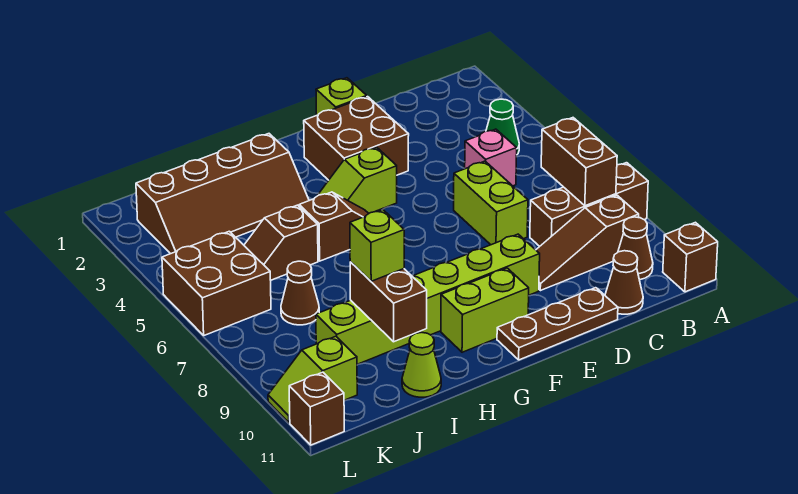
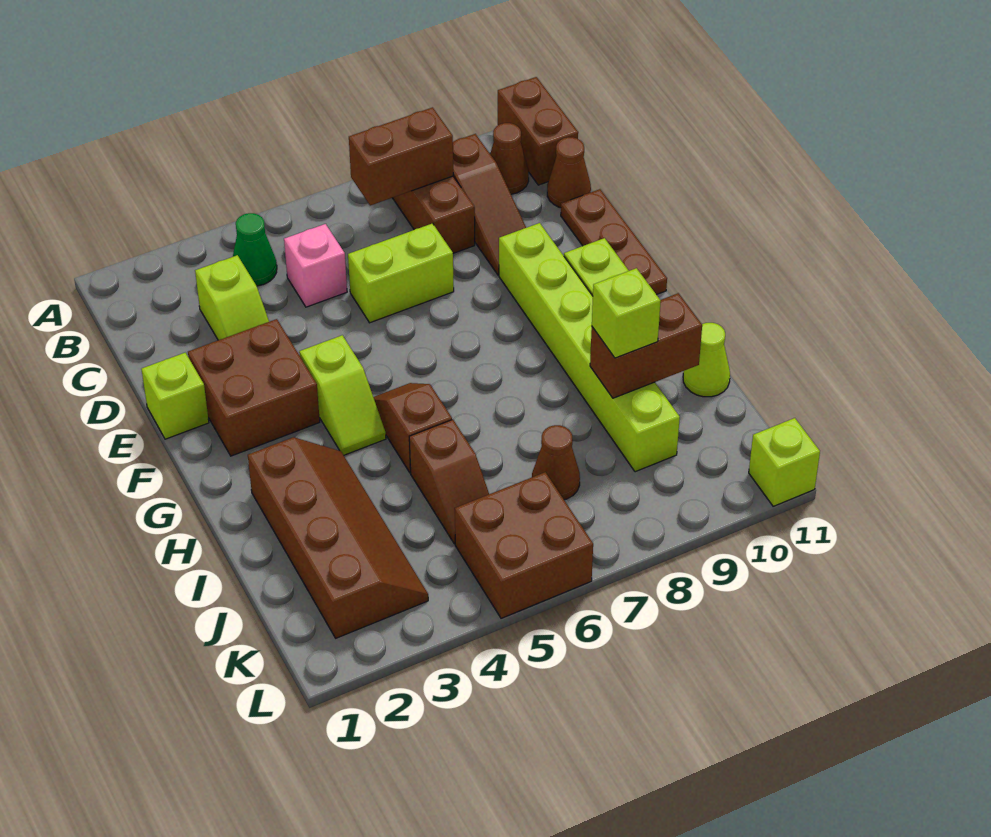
brown 1x1 brick [663,222,718,292] -> brown 1x2 brick [498,77,578,185]
lime 1x2 slope [268,336,357,423] -> lime 1x2 slope moved to [195,255,269,340]
brown 1x1 brick [289,372,344,445] -> lime 1x1 brick [749,418,820,506]

